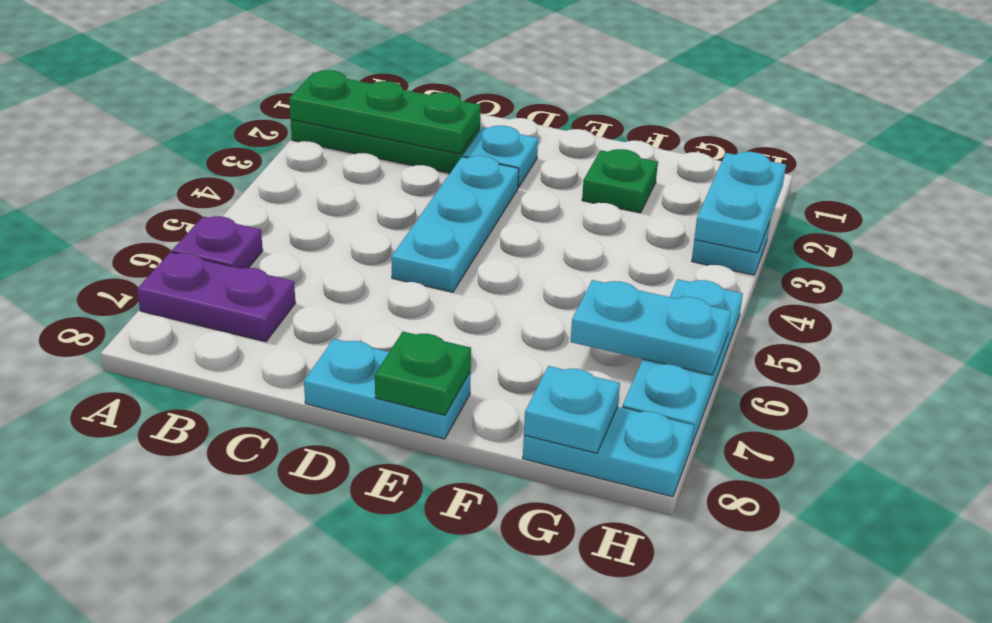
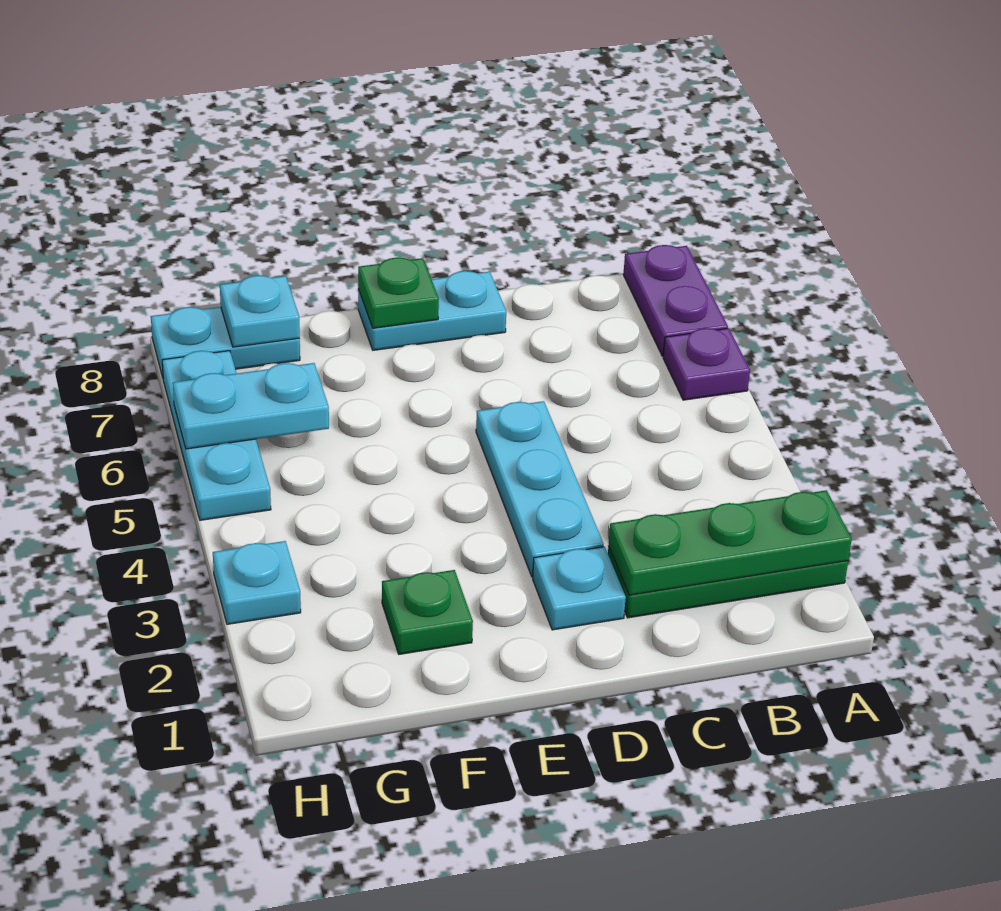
purple 1x2 plate [137,252,296,342] -> purple 1x2 plate turned to [623,245,728,356]
cyan 1x2 plate [694,152,786,253] -> none

